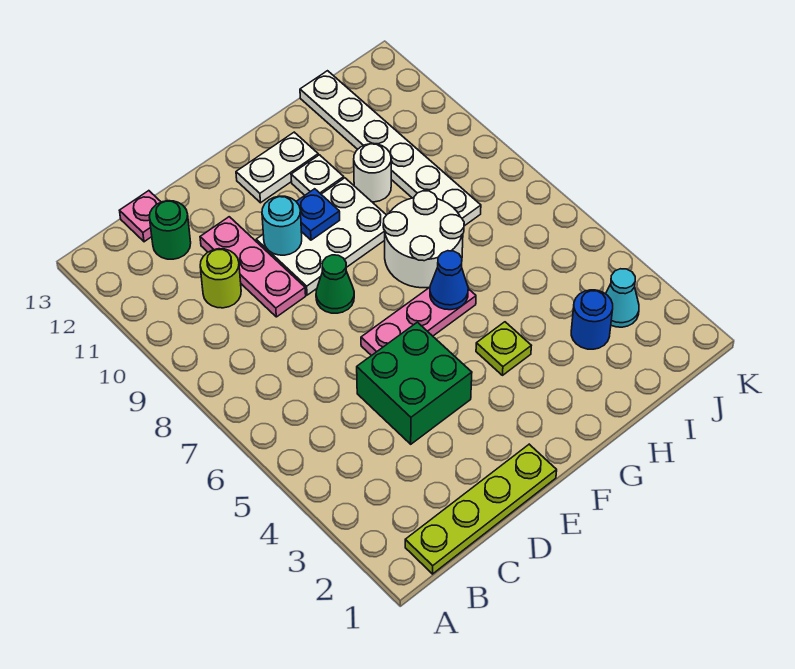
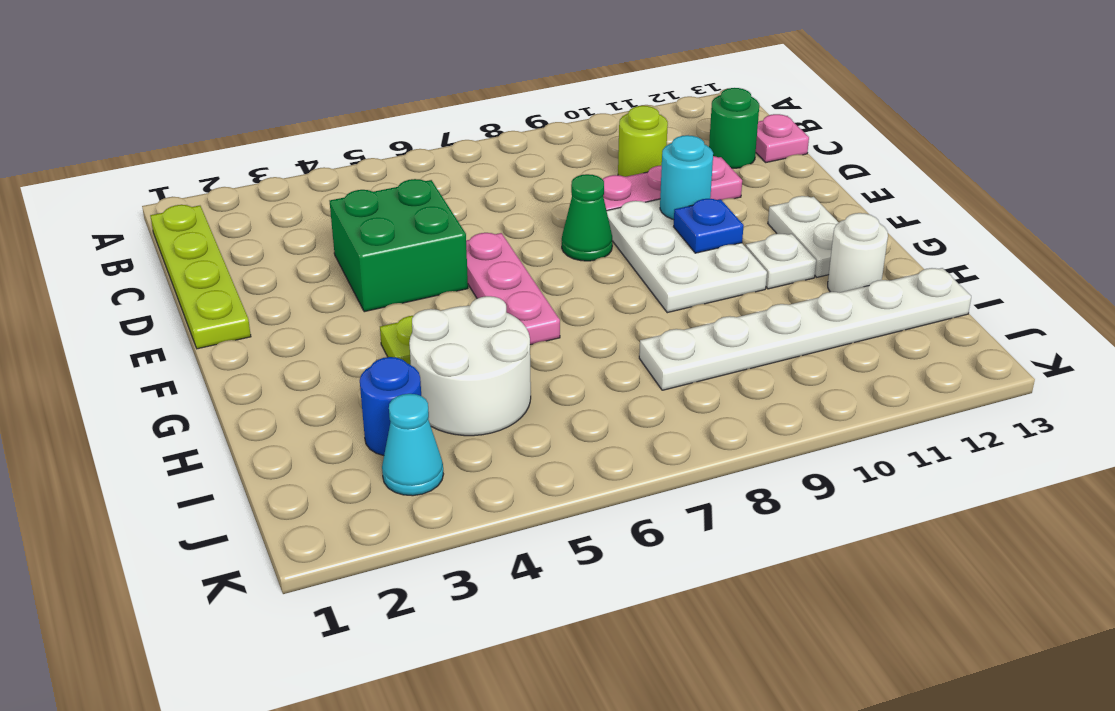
blue 1x1 cone [430,251,468,310] -> none
white 2x2 round brick [383,191,464,288] -> white 2x2 round brick moved to [409,296,531,436]
white 1x1 round brick [354,144,391,202] -> white 1x1 round brick moved to [828,213,888,293]

